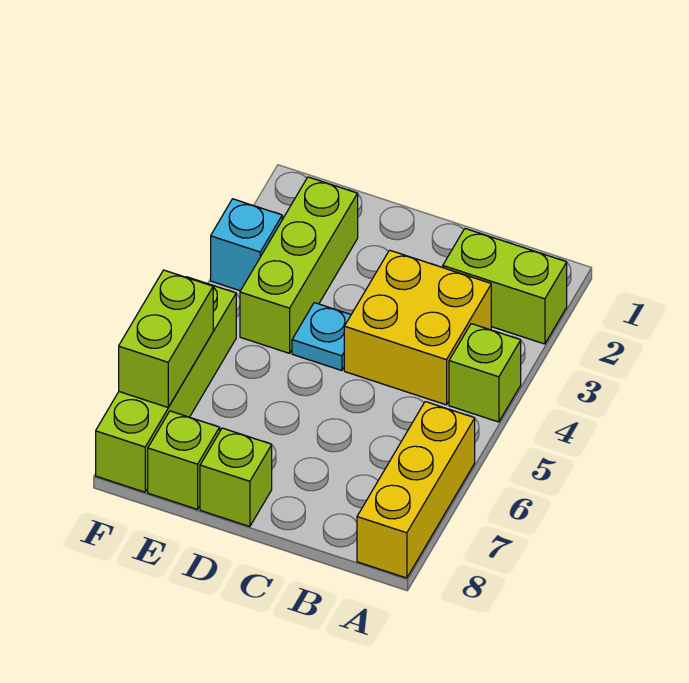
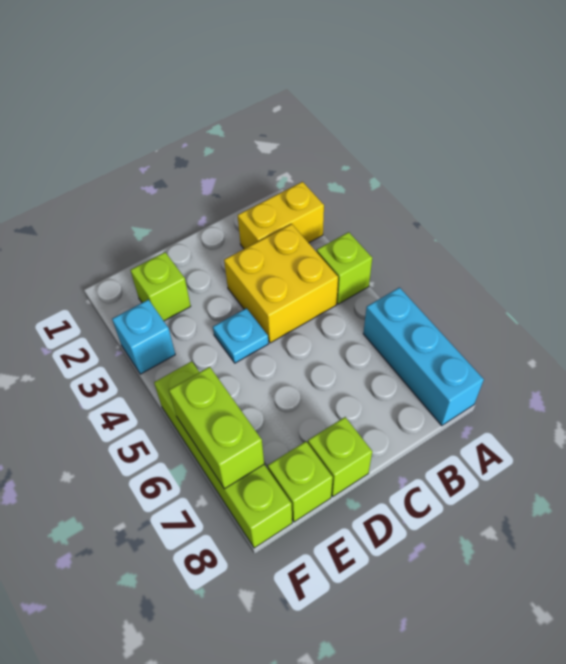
lime 1x2 brick [443,229,567,344] -> yellow 1x2 brick [238,182,324,249]
yellow 1x3 brick [357,402,475,578] -> cyan 1x3 brick [363,288,484,426]
lime 1x3 brick [240,177,358,353] -> lime 1x1 brick [131,252,191,321]

